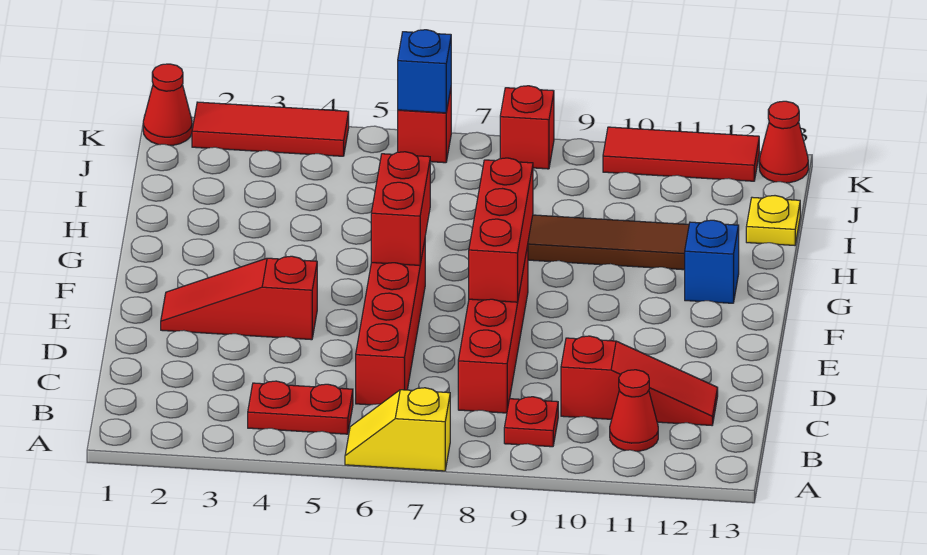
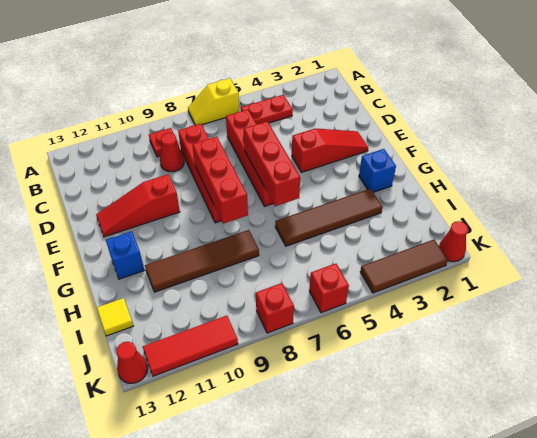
yellow 1x2 slope [345,388,450,471] -> yellow 1x2 slope turned to [188,78,239,125]
red 1x1 cone [610,370,658,451] -> red 1x1 cone moved to [160,133,184,172]
red 1x3 slope [561,336,718,425] -> red 1x3 slope moved to [96,174,180,237]
red 1x2 brick [371,152,430,265] -> red 1x3 brick [244,121,300,206]
none -> brown 1x4 tile [275,189,382,246]
yellow 1x1 plate [746,196,800,245] -> yellow 1x1 tile [97,298,133,336]
red 1x3 tile [192,102,349,156] -> brown 1x3 tile [360,240,448,293]
blue 1x1 brick [398,30,451,113] -> blue 1x1 brick moved to [359,149,396,192]

